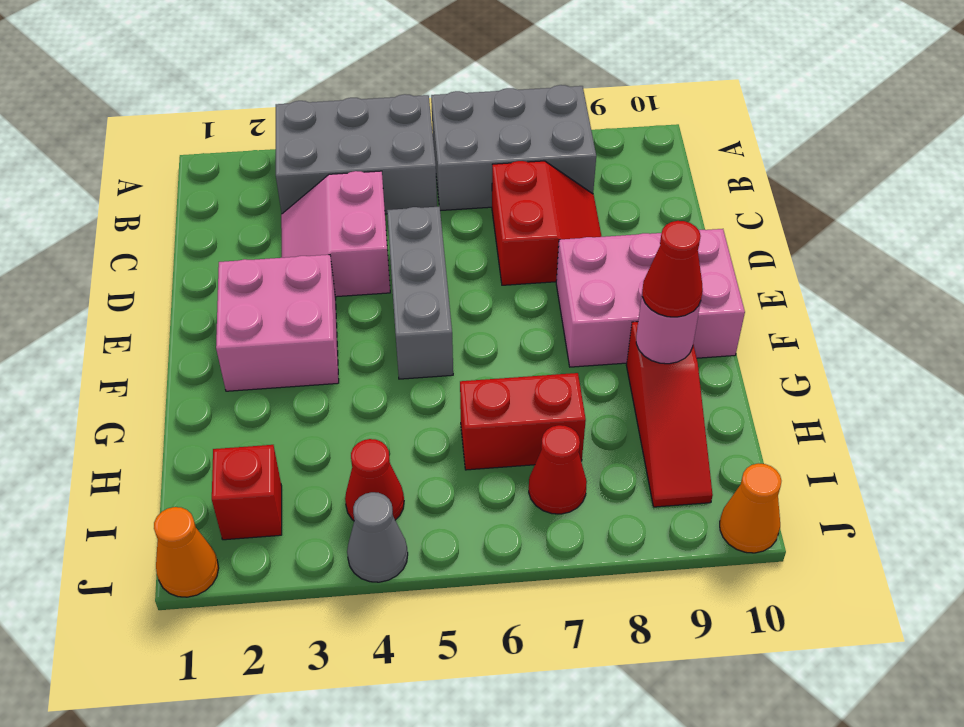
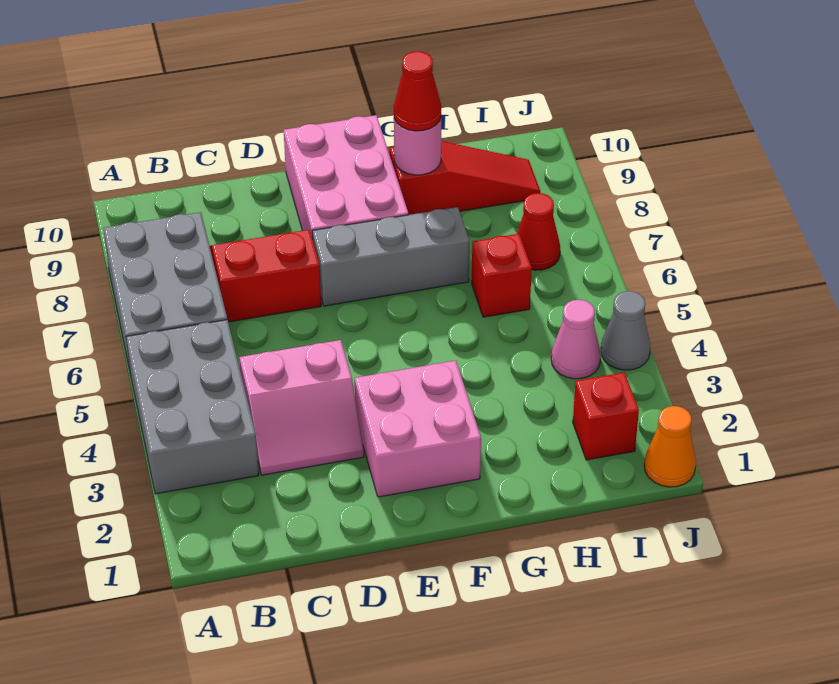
grey 1x3 brick [387,206,453,379] -> grey 1x3 brick moved to [312,207,469,306]
red 1x2 brick [460,373,586,470] -> red 1x1 brick [472,234,532,317]
red 1x1 cone [345,439,404,521] -> pink 1x1 cone [551,300,601,379]
orange 1x1 cone [720,463,781,553] -> none

